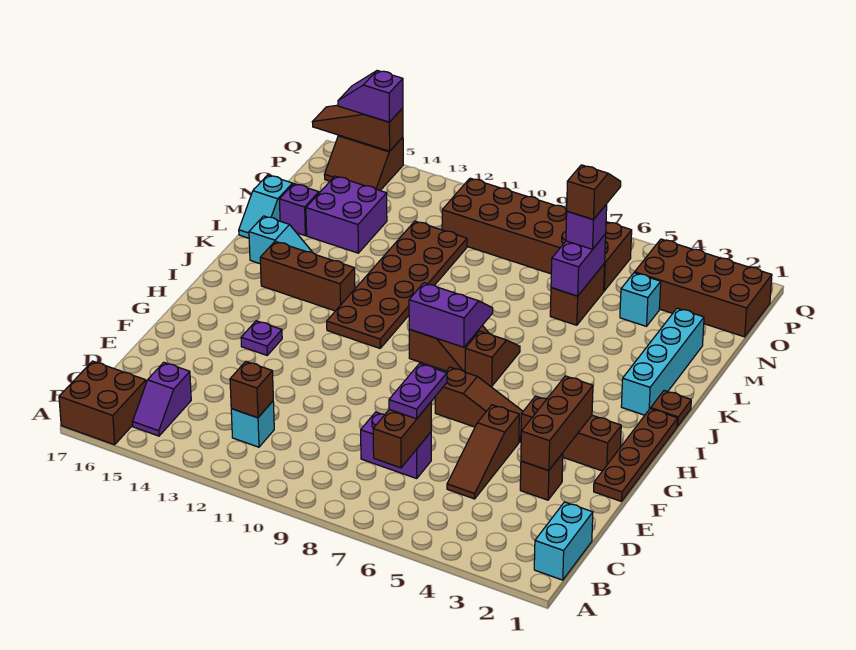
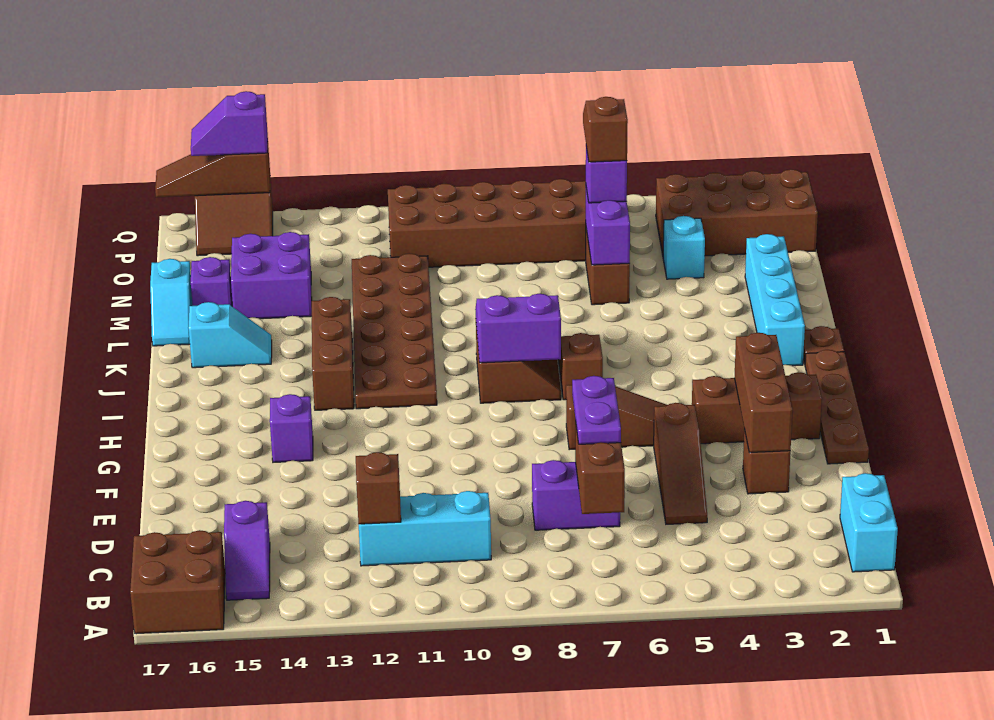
cyan 1x1 brick [231,401,274,447] -> cyan 1x3 brick [359,491,491,566]
purple 1x1 plate [241,321,282,355] -> purple 1x1 brick [270,394,313,462]
brown 1x3 brick [260,241,355,311] -> brown 1x3 brick turned to [312,297,354,410]

